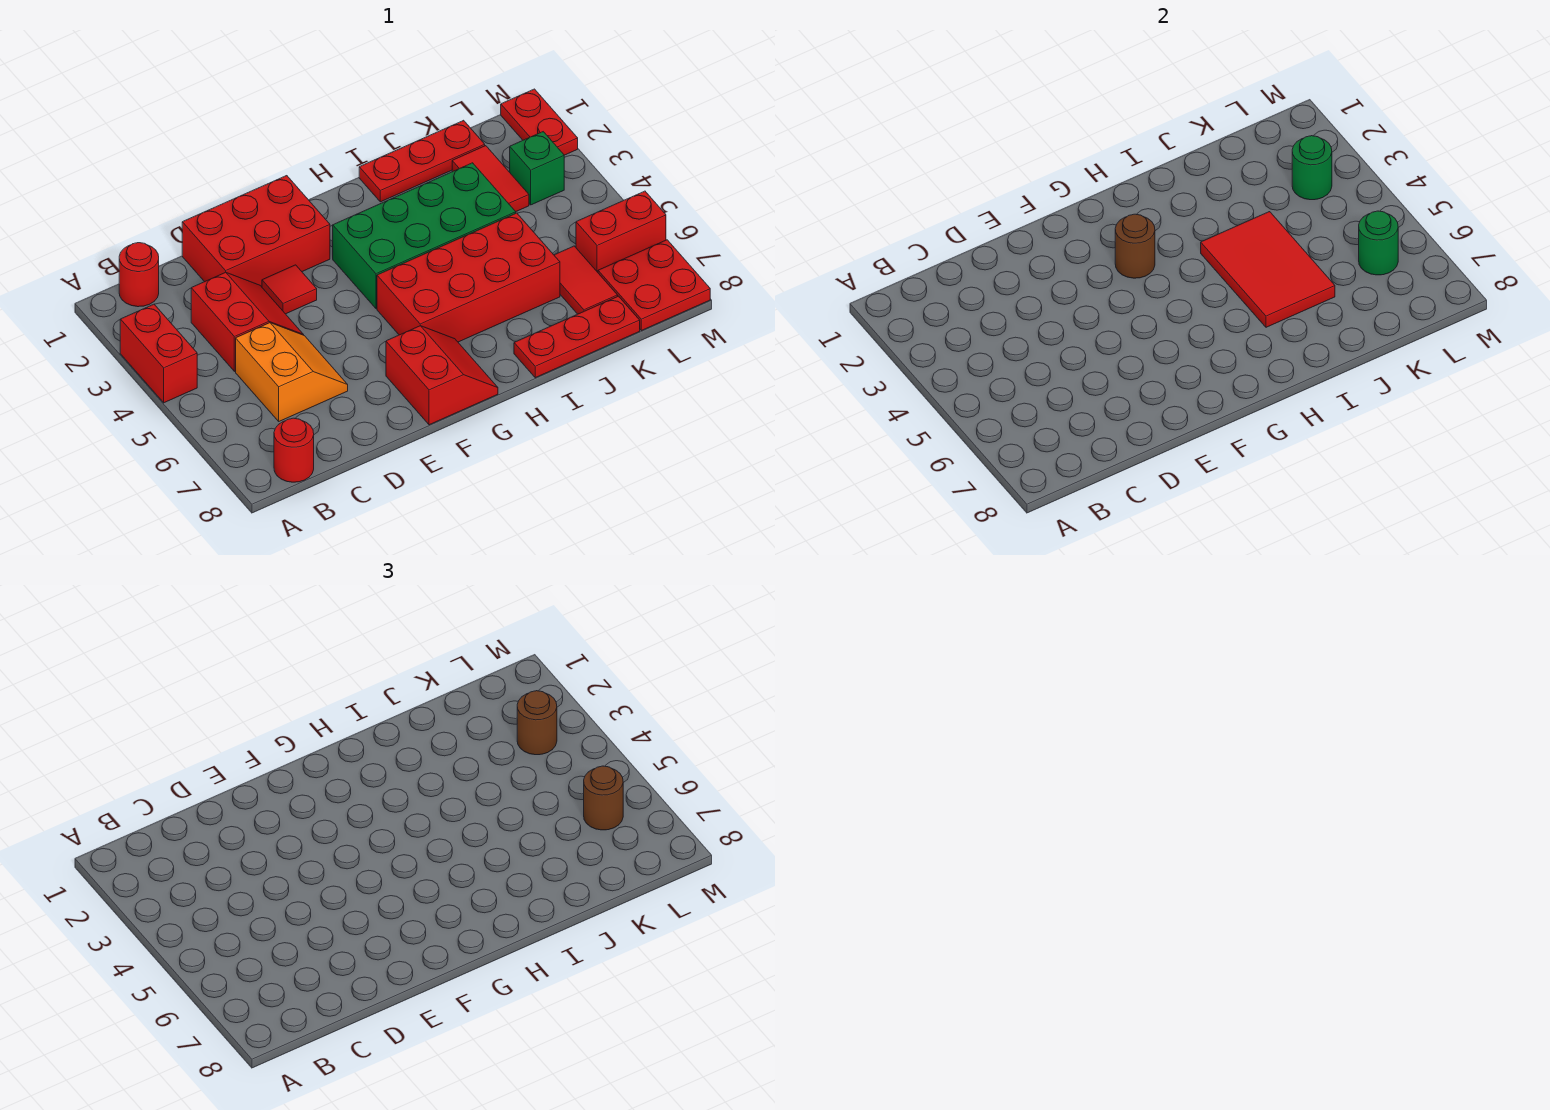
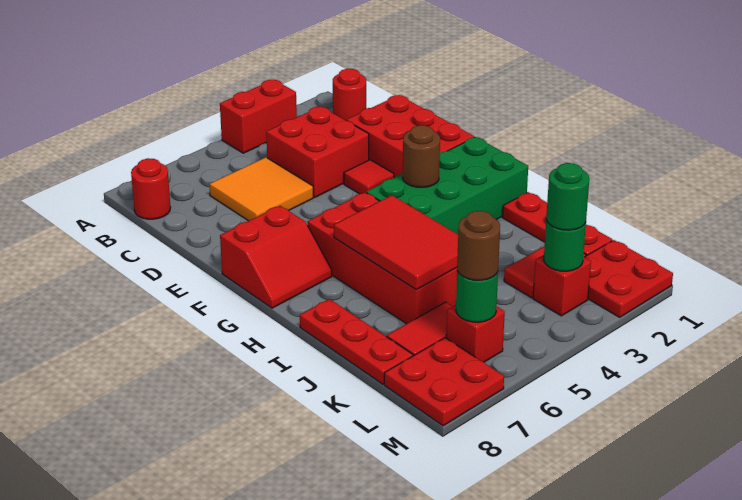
red 2x2 slope [191,272,304,371] -> red 2x2 brick [266,107,369,197]
orange 2x2 slope [236,323,348,421] -> orange 2x2 tile [209,157,313,221]
green 2x4 brick [333,163,516,309] -> green 2x4 brick turned to [366,137,528,234]
red 2x3 tile [1201,212,1335,327] -> red 2x3 tile turned to [334,195,458,289]
green 1x1 brick [510,132,564,205] -> red 1x1 brick [533,255,591,316]
brown 1x1 round brick [517,691,557,755] -> green 1x1 round brick [546,163,589,230]
red 1x2 brick [576,191,666,272] -> red 1x1 brick [446,305,505,362]
red 1x2 plate [501,89,578,155] -> red 2x2 plate [585,240,673,317]

